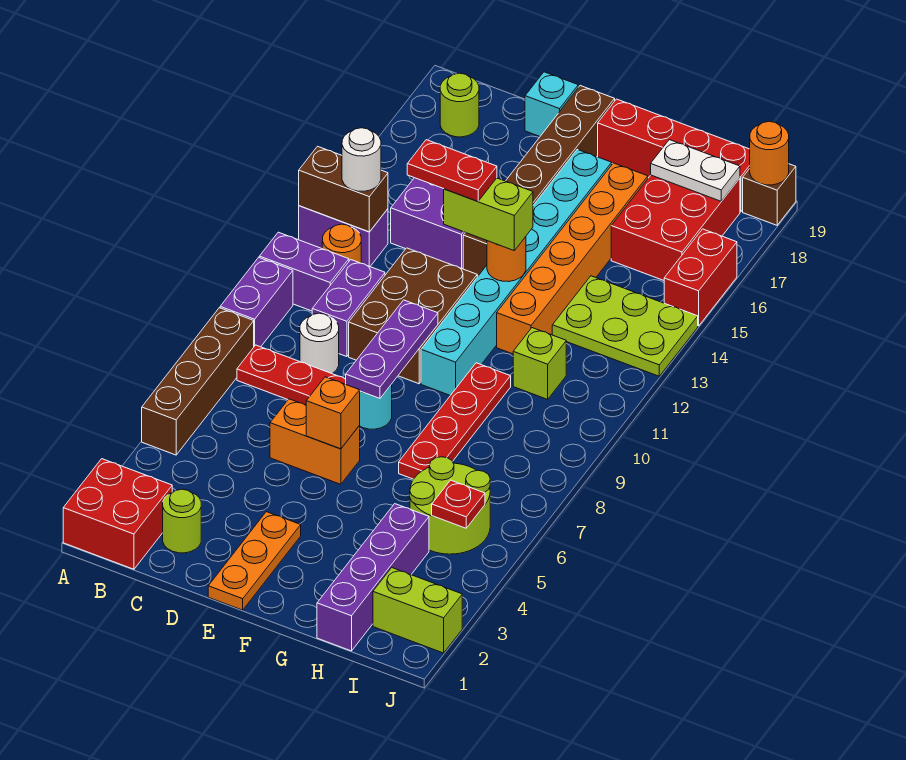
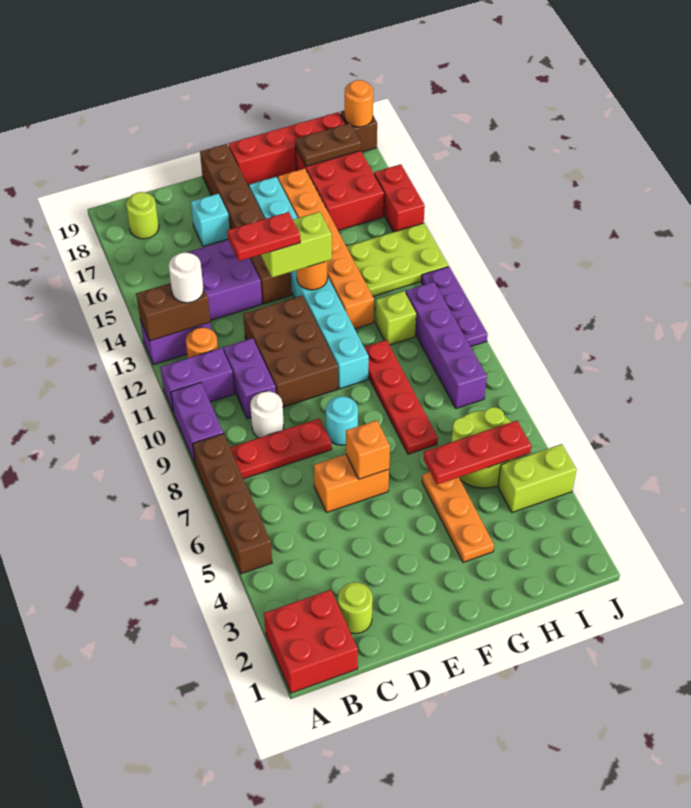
cyan 1x1 brick [525,72,578,136] -> cyan 1x1 brick moved to [191,194,230,246]
orange 1x3 plate [208,512,301,610] -> orange 1x3 plate moved to [422,472,494,562]
purple 1x3 plate [346,300,438,398] -> purple 1x3 plate moved to [421,266,488,347]
purple 1x4 brick [317,504,429,651] -> purple 1x4 brick moved to [406,282,487,408]
white 1x2 plate [651,140,740,201] -> brown 1x2 plate [295,123,361,166]
lime 1x2 brick [373,568,462,653] -> lime 1x2 brick moved to [498,444,577,512]
red 1x1 plate [432,480,485,528] -> red 1x3 plate [423,421,531,485]

